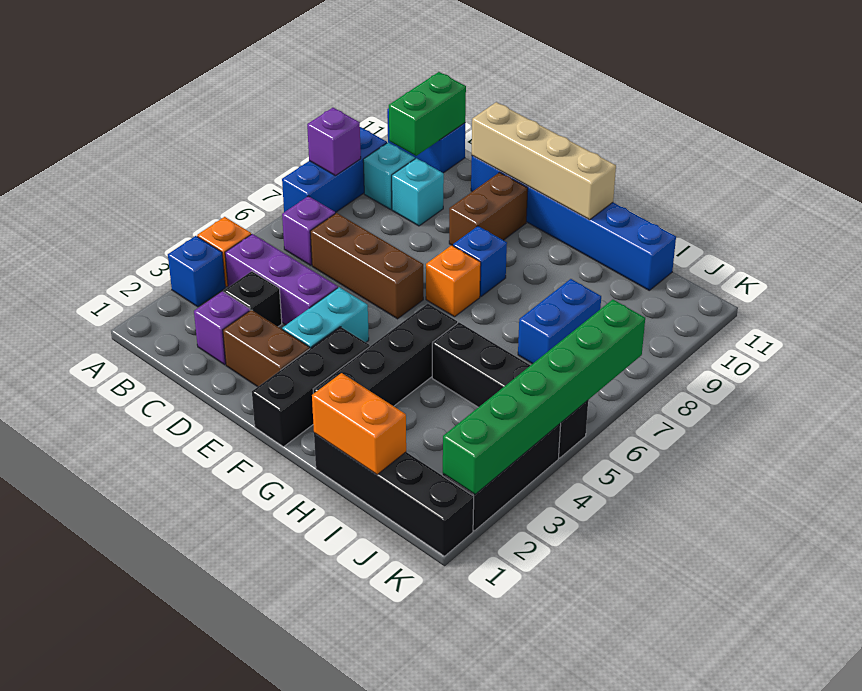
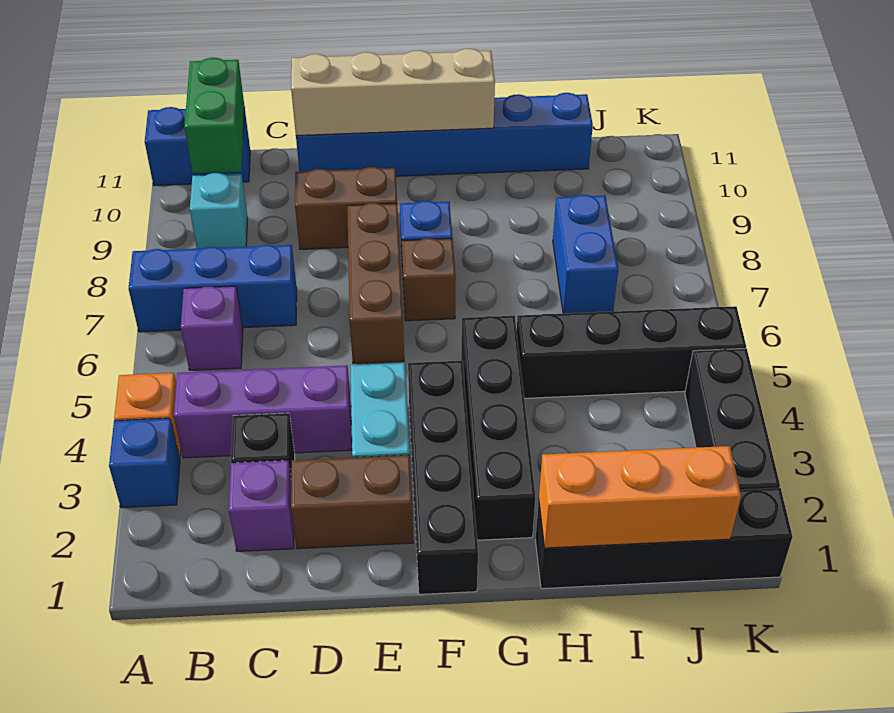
blue 1x3 brick [282,127,387,213] -> blue 1x3 brick turned to [129,245,297,332]
purple 1x1 brick [307,108,361,176] -> none
brown 1x3 brick [310,213,423,319] -> brown 1x3 brick turned to [347,203,404,363]
cyan 1x1 brick [392,158,444,226] -> none
brown 1x2 brick [449,172,528,246] -> brown 1x2 brick turned to [295,167,397,249]
black 1x3 brick [252,327,370,447] -> black 1x4 brick [408,361,478,594]
orange 1x1 brick [426,245,481,317] -> brown 1x1 brick [402,238,456,321]
orange 1x2 brick [312,373,406,474] -> orange 1x3 brick [539,446,741,548]
green 1x6 brick [443,300,645,494] -> none

